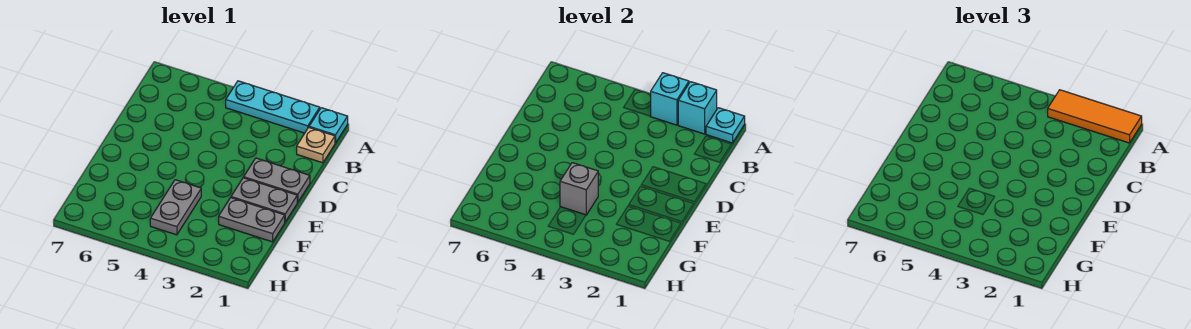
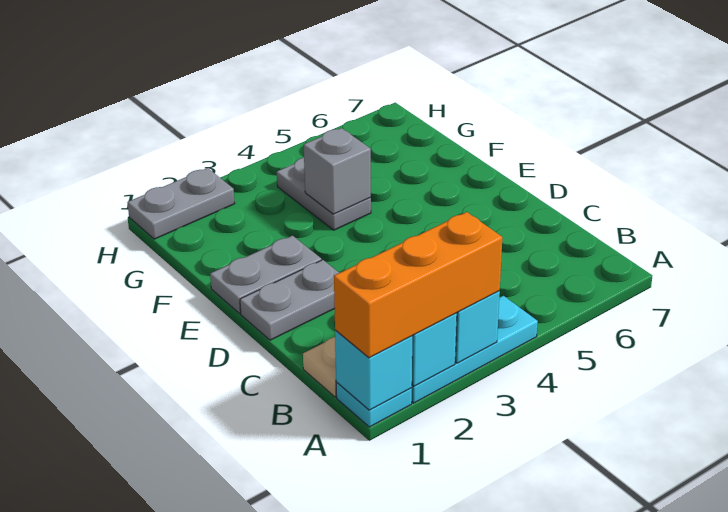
cyan 1x1 plate [706,108,745,143] -> cyan 1x1 brick [335,330,412,410]
orange 1x3 tile [1048,90,1142,143] -> orange 1x3 brick [334,212,502,358]
grey 1x2 plate [219,198,285,242] -> grey 1x2 plate moved to [127,168,235,239]

